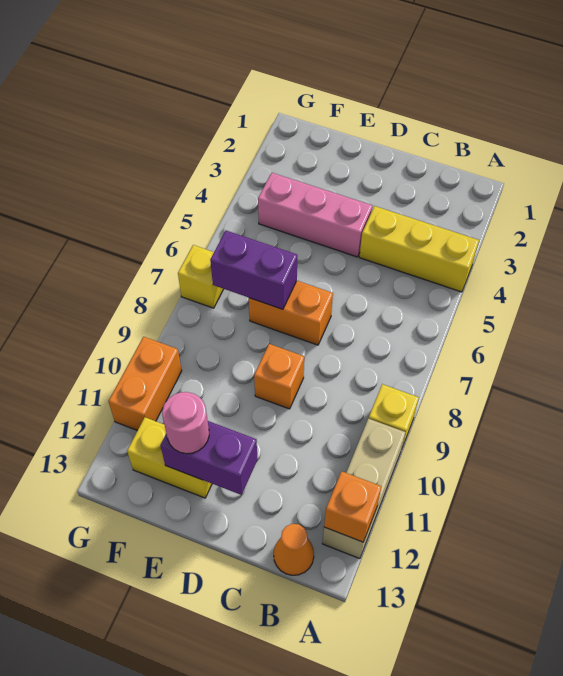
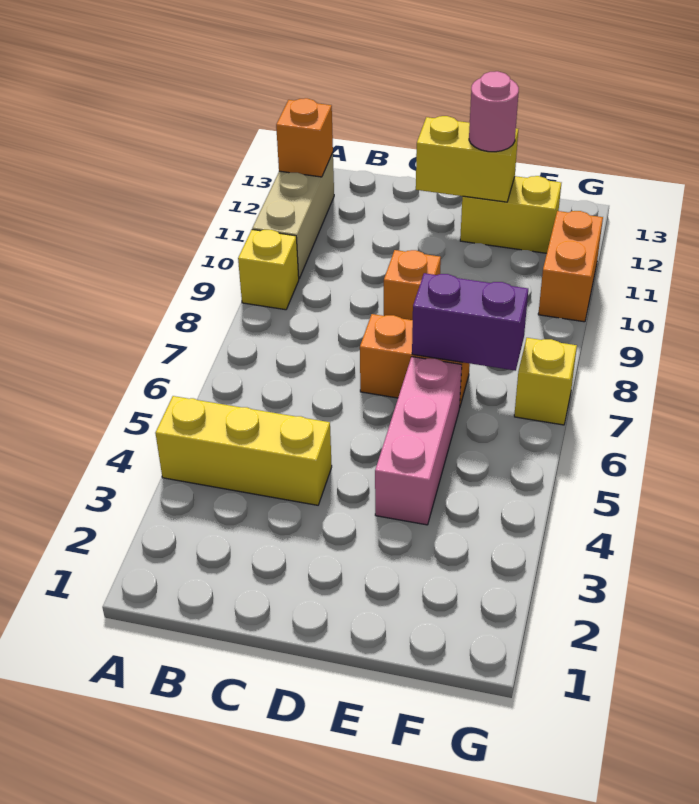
orange 1x1 cone [274,524,314,575] -> none
pink 1x3 brick [258,173,372,257] -> pink 1x3 brick turned to [375,357,462,525]
purple 1x2 brick [160,421,258,495] -> yellow 1x2 brick [416,116,518,202]

